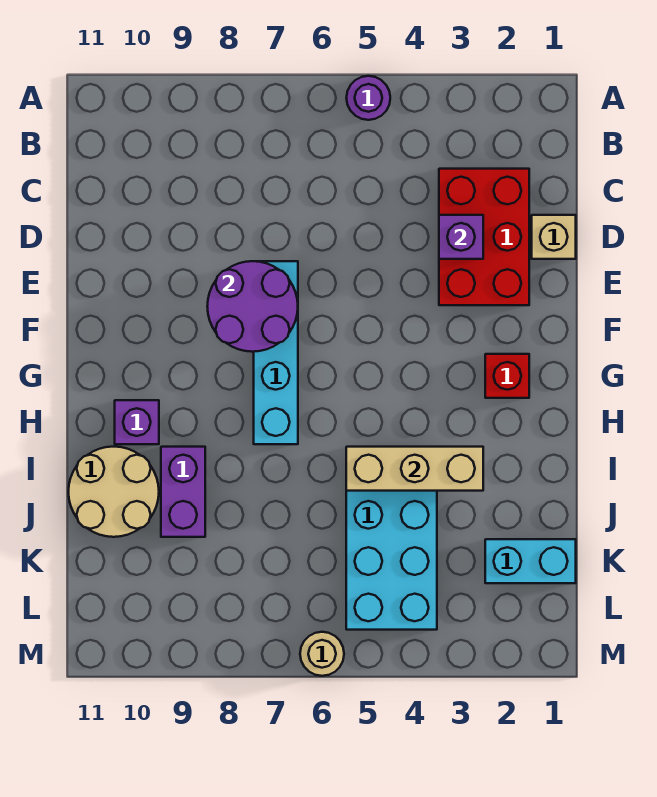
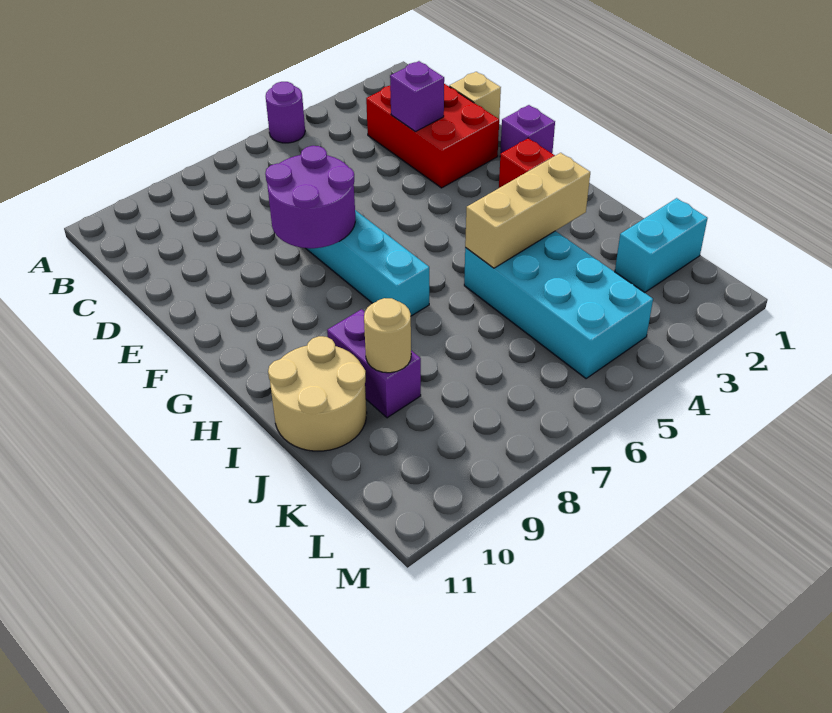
purple 1x1 brick [115,400,159,444] -> purple 1x1 brick moved to [500,105,555,154]
tan 1x1 round brick [300,632,344,676] -> tan 1x1 round brick moved to [364,298,411,373]

